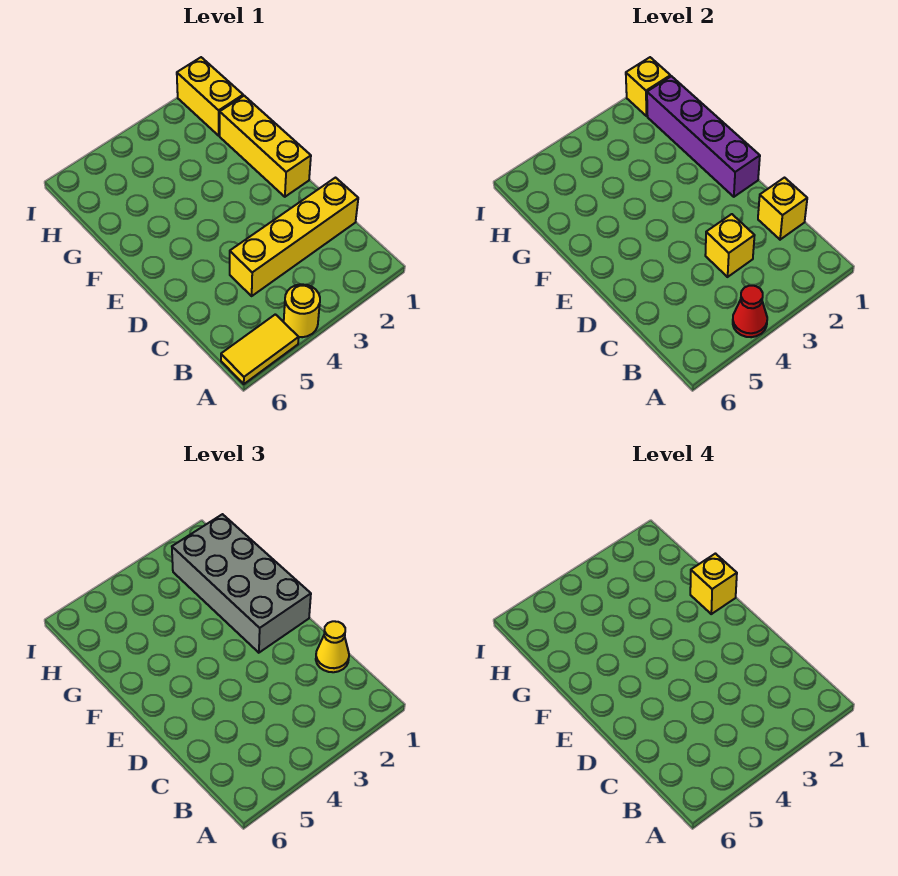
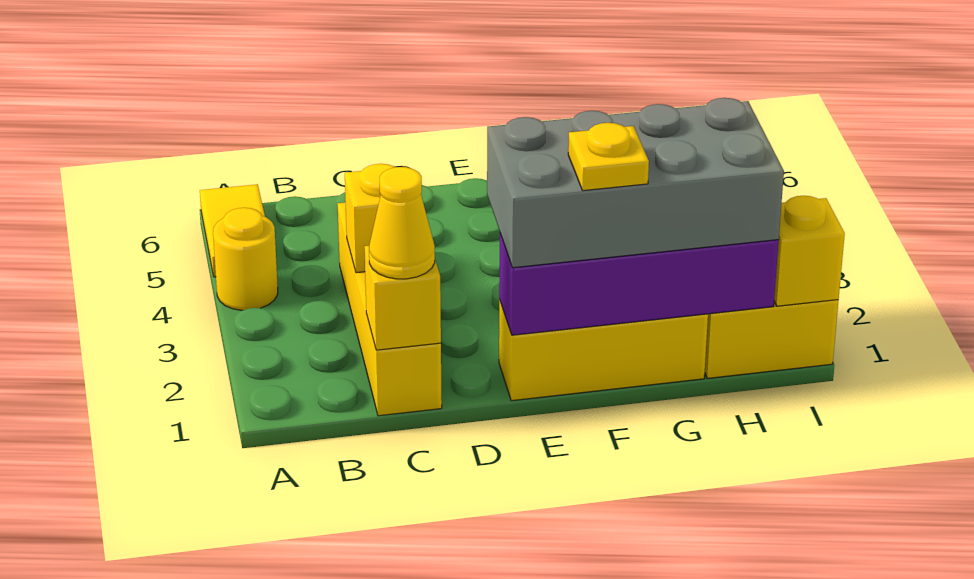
red 1x1 cone [733,286,767,337] -> none
yellow 1x1 brick [690,554,737,614] -> yellow 1x1 plate [568,123,649,191]

